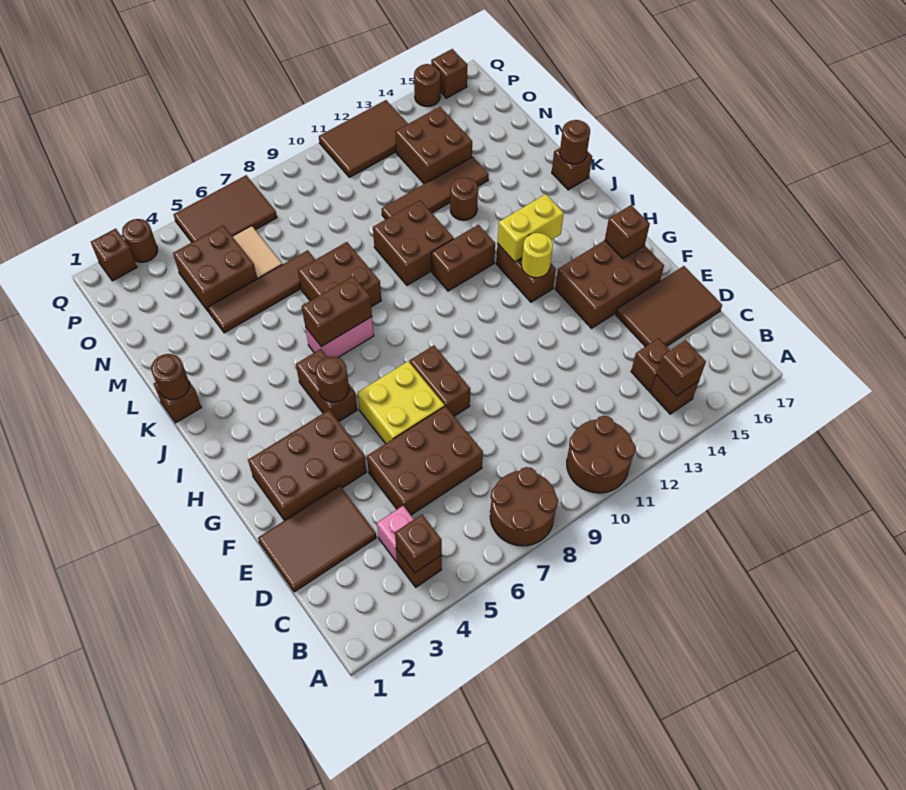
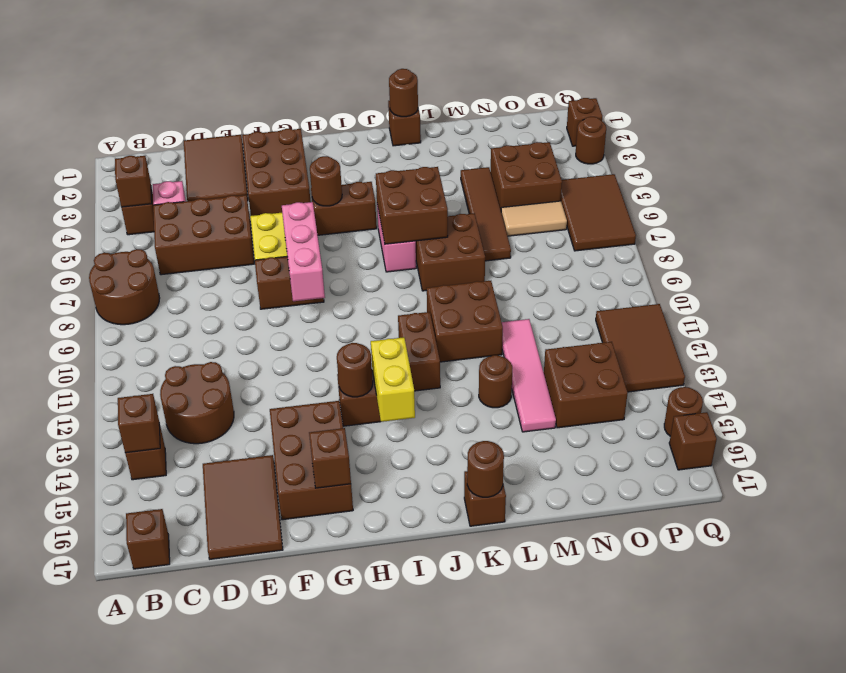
brown 2x2 round brick [567,416,636,493] -> brown 2x2 round brick moved to [160,362,234,444]
brown 1x1 brick [631,338,670,392] -> brown 1x1 brick moved to [126,509,170,569]
brown 2x3 brick [367,406,483,515] -> brown 2x3 brick turned to [153,195,254,275]
none -> pink 1x3 brick [282,202,325,301]
yellow 1x1 round brick [521,233,553,278] -> brown 1x1 round brick [337,343,373,397]
brown 1x2 brick [302,276,372,347] -> brown 2x2 brick [376,167,448,244]
brown 1x4 tile [382,157,489,219] -> pink 1x4 tile [502,319,556,432]

